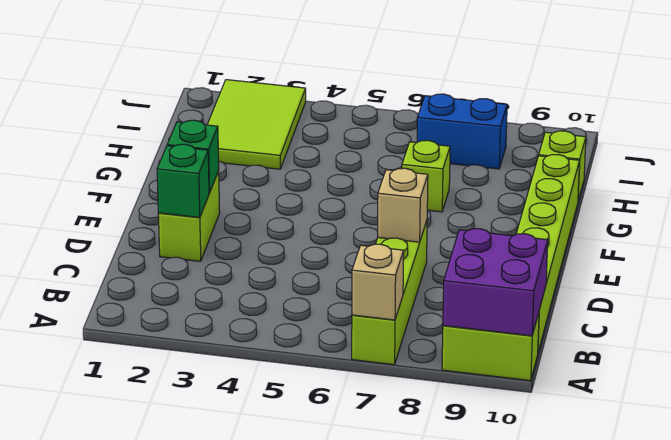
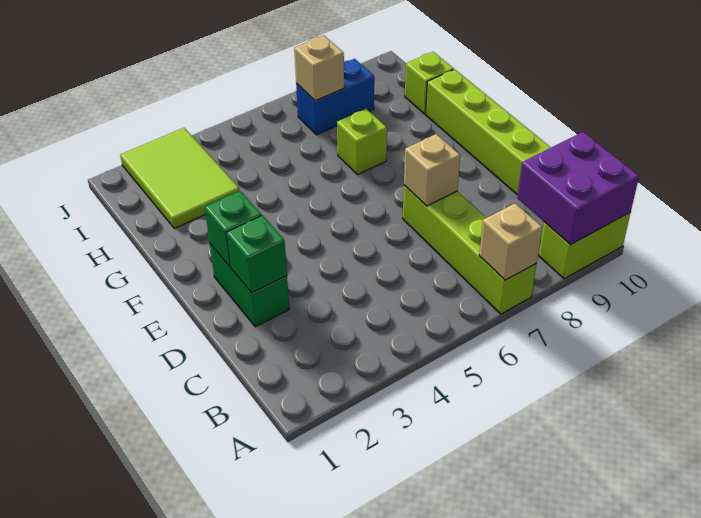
lime 1x2 brick [158,171,220,261] -> green 1x2 brick [210,244,289,327]
none -> tan 1x1 brick [294,36,344,101]

